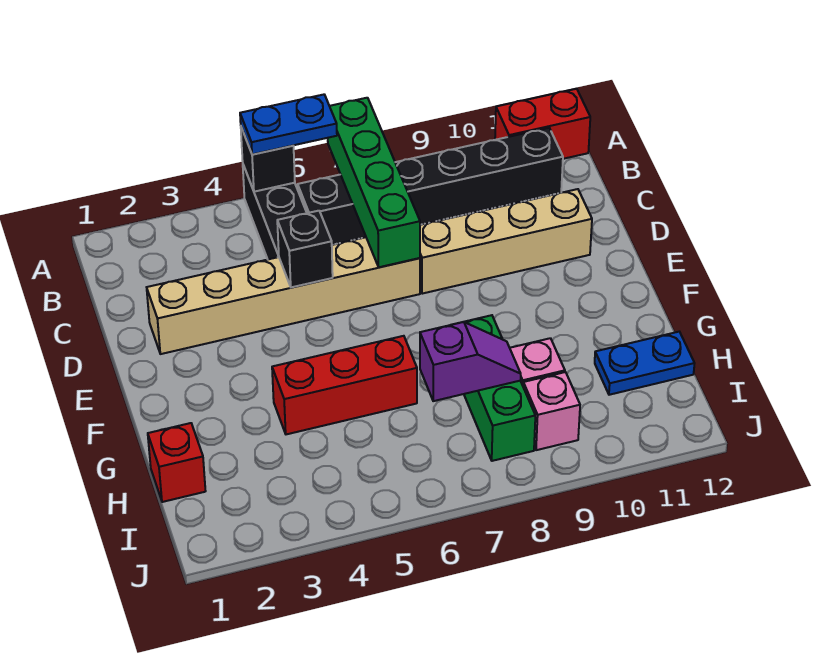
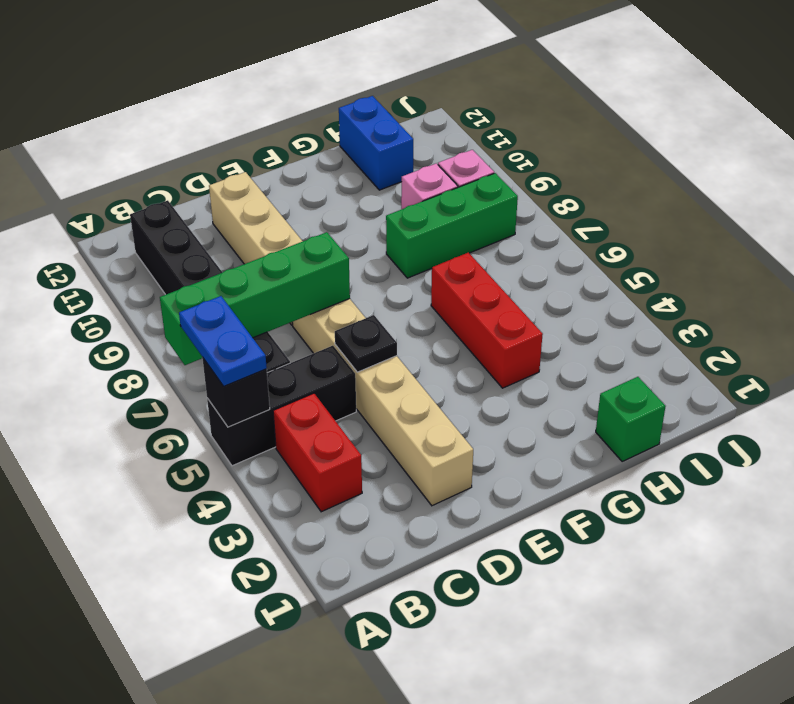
red 1x2 brick [495,89,590,159] -> red 1x2 brick moved to [273,393,362,512]
black 1x1 brick [277,211,333,287] -> black 1x1 plate [335,315,397,372]
red 1x1 brick [148,423,205,502] -> green 1x1 brick [596,377,666,461]
purple 1x2 slope [420,322,521,401] -> none
blue 1x2 plate [595,332,695,395] -> blue 1x2 brick [339,96,413,190]

